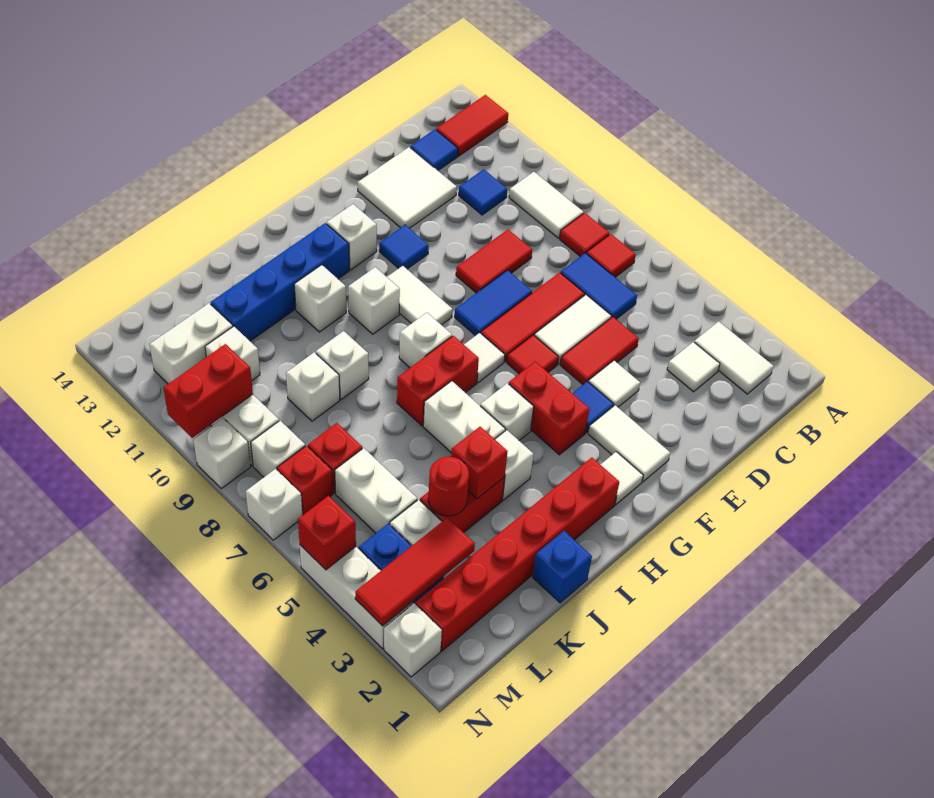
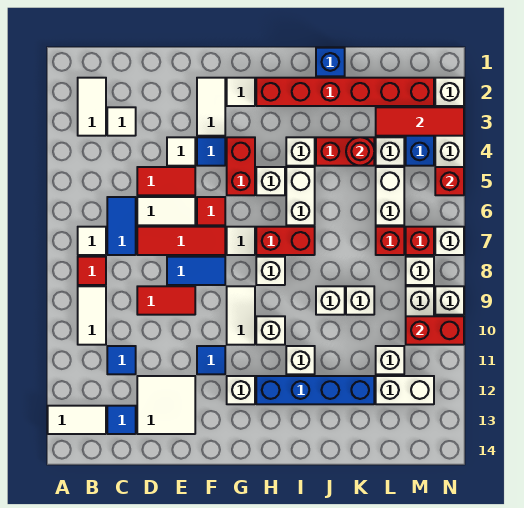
red 1x2 tile [436,95,508,156] -> white 1x2 tile [48,406,106,434]
red 1x1 tile [586,234,636,277] -> white 1x1 tile [78,227,106,255]
red 1x1 brick [451,427,508,499] -> none

